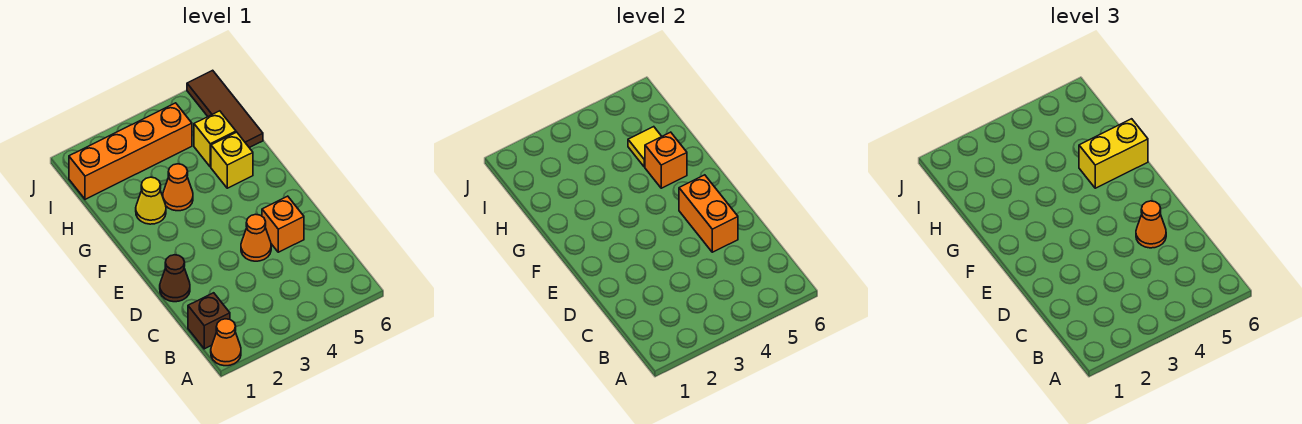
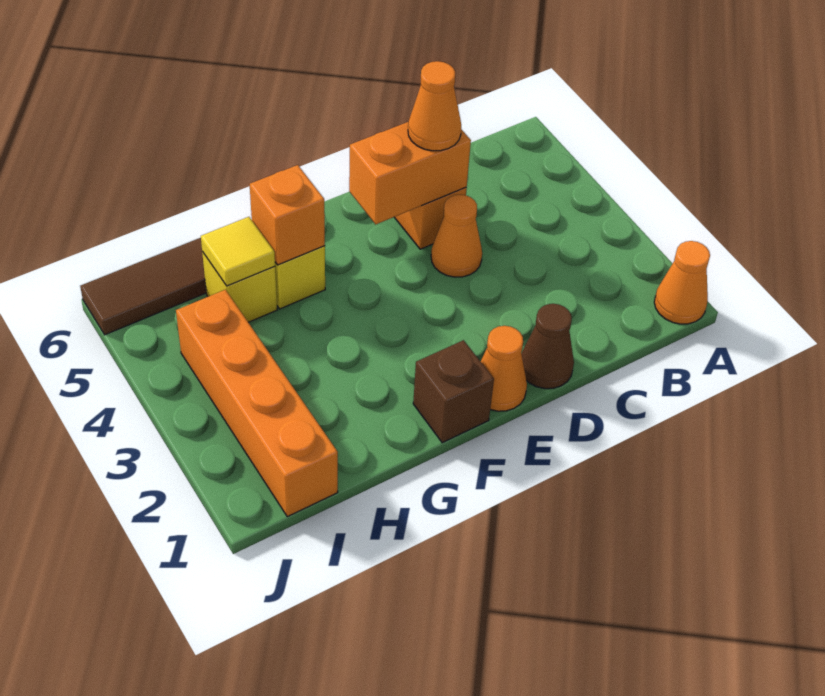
brown 1x1 brick [188,293,230,349] -> brown 1x1 brick moved to [413,340,494,443]
yellow 1x1 cone [136,177,166,224] -> none
orange 1x1 cone [163,164,193,211] -> orange 1x1 cone moved to [481,326,527,411]
yellow 1x2 brick [1079,119,1148,188] -> none

